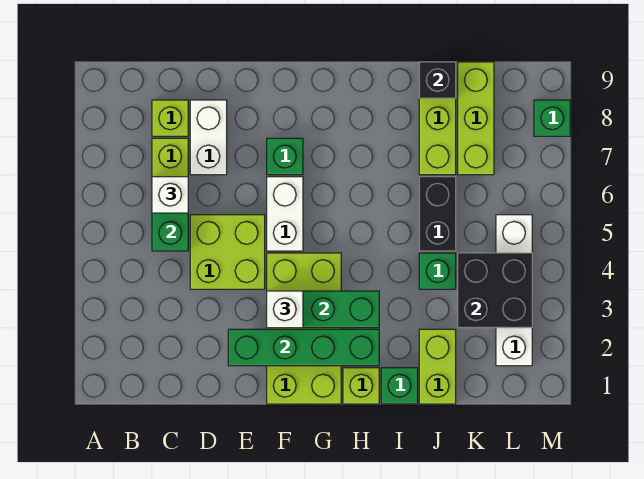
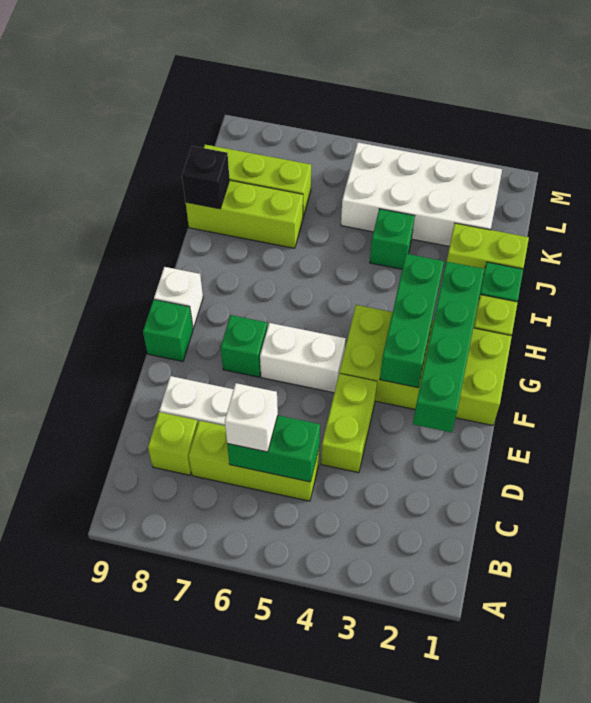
lime 2x2 brick [190,215,265,289] -> lime 1x2 brick [321,374,377,473]
white 1x1 brick [267,291,303,328] -> white 1x1 brick moved to [154,267,203,328]
black 1x2 brick [419,177,456,251] -> none
black 2x2 brick [458,253,532,328] -> none
white 1x4 brick [496,215,532,366] -> white 2x4 brick [341,143,502,247]
green 1x1 brick [534,100,570,136] -> green 1x1 brick moved to [143,300,193,361]

